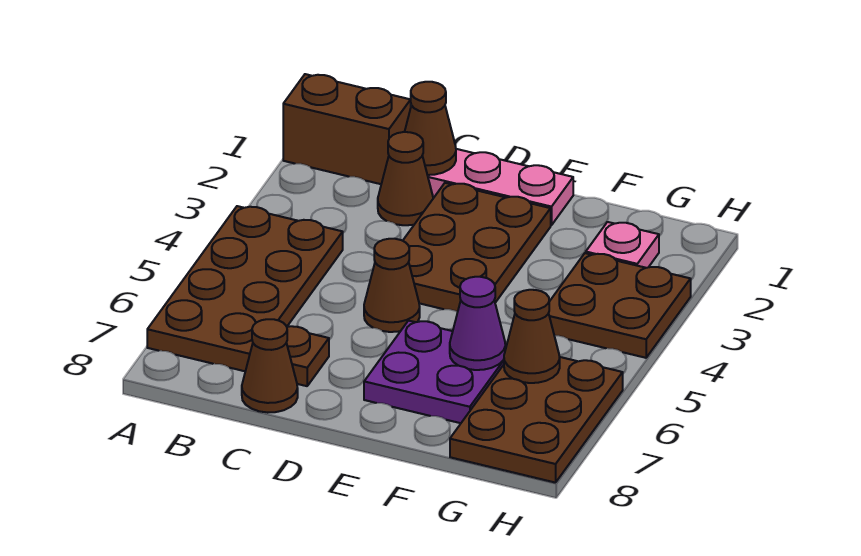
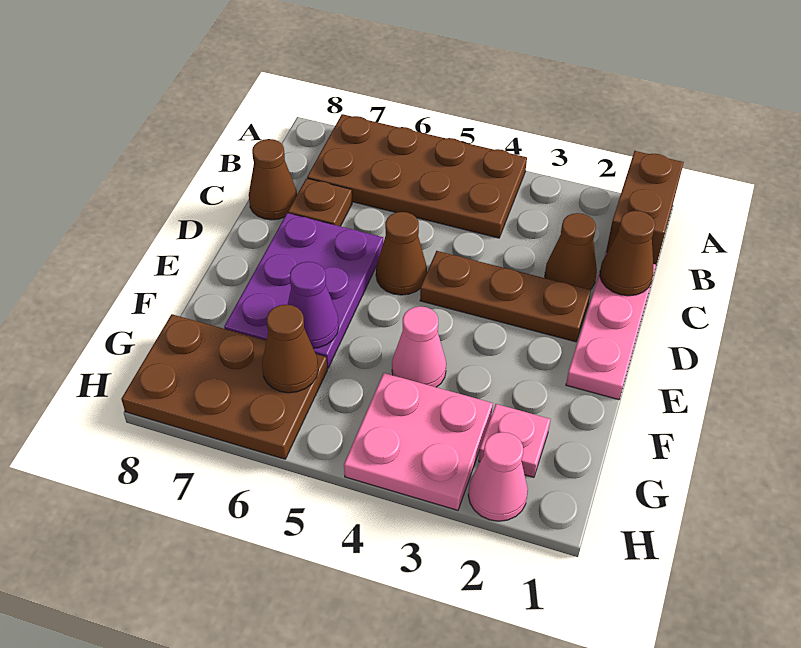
brown 2x3 plate [403,183,551,312] -> brown 1x3 plate [420,251,591,342]
purple 2x2 plate [364,321,507,423] -> purple 2x3 plate [224,213,383,368]
none -> pink 1x1 cone [392,306,446,387]
brown 2x2 plate [549,253,691,358] -> pink 2x2 plate [344,373,493,510]
none -> pink 1x1 cone [468,432,528,521]

